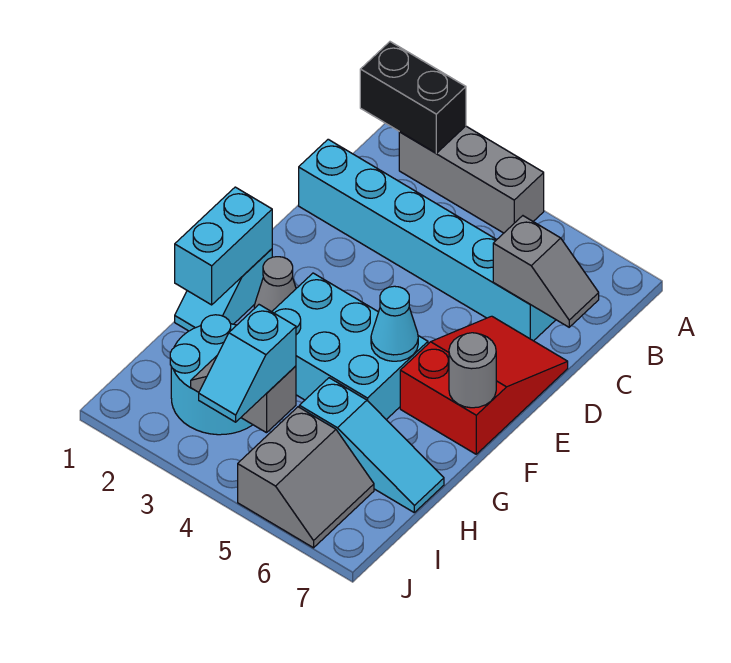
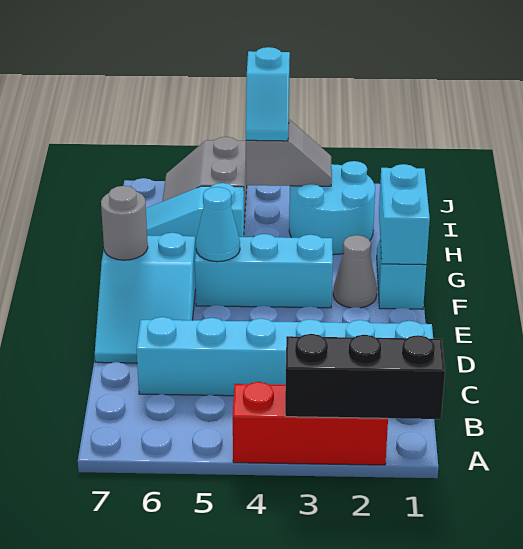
black 1x2 brick [360,42,466,153] -> black 1x3 brick [285,334,445,419]
grey 1x3 brick [399,126,544,233] -> red 1x3 brick [233,382,388,465]
grey 1x2 slope [493,216,599,327] -> none
red 2x3 slope [400,316,568,454] -> cyan 2x3 slope [95,233,196,363]
cyan 2x3 brick [272,273,428,420] -> cyan 1x3 brick [195,234,333,308]
cyan 1x2 slope [199,305,296,422] -> cyan 1x2 slope turned to [246,47,290,141]

